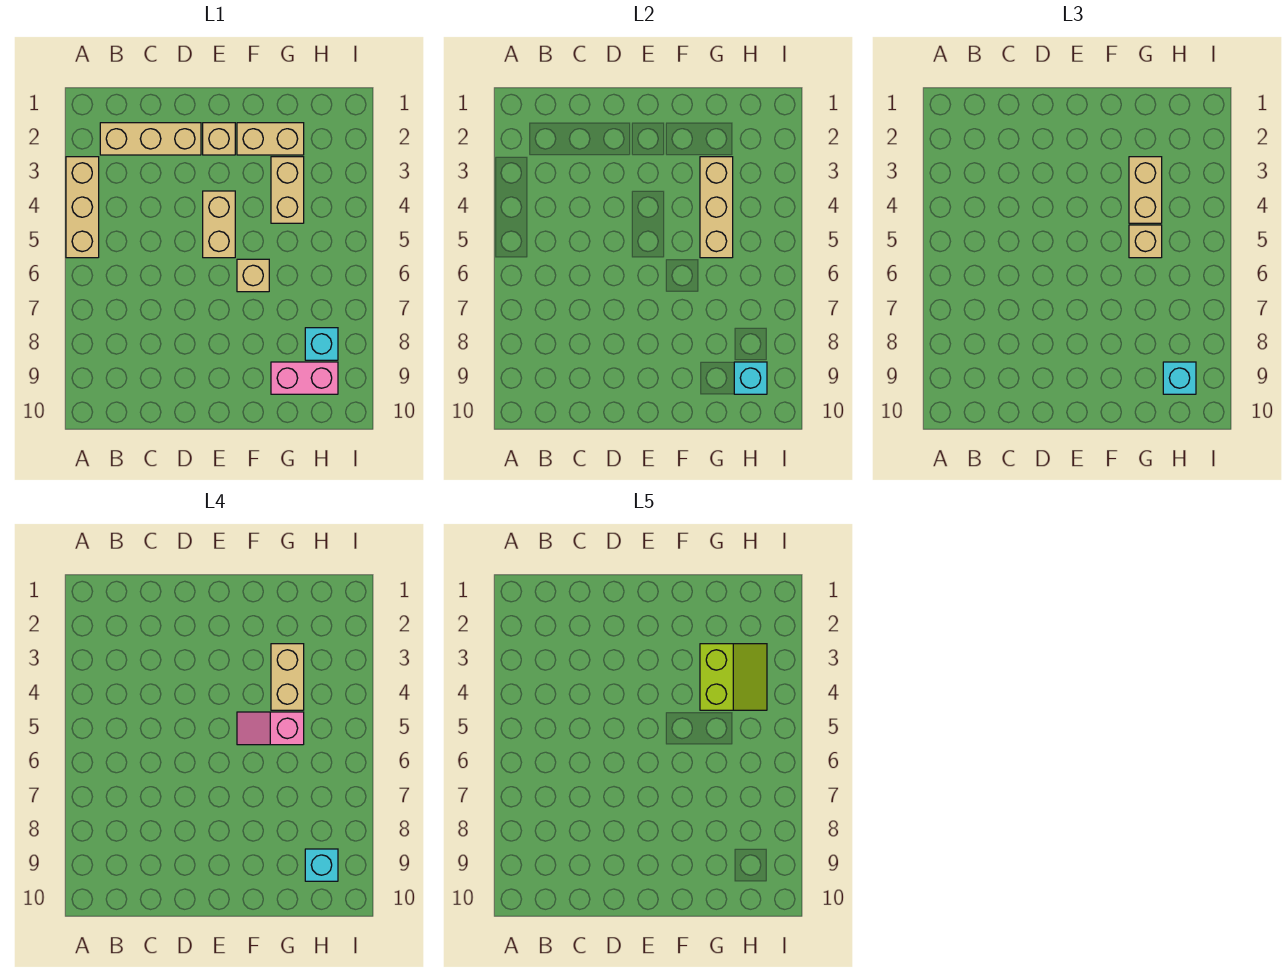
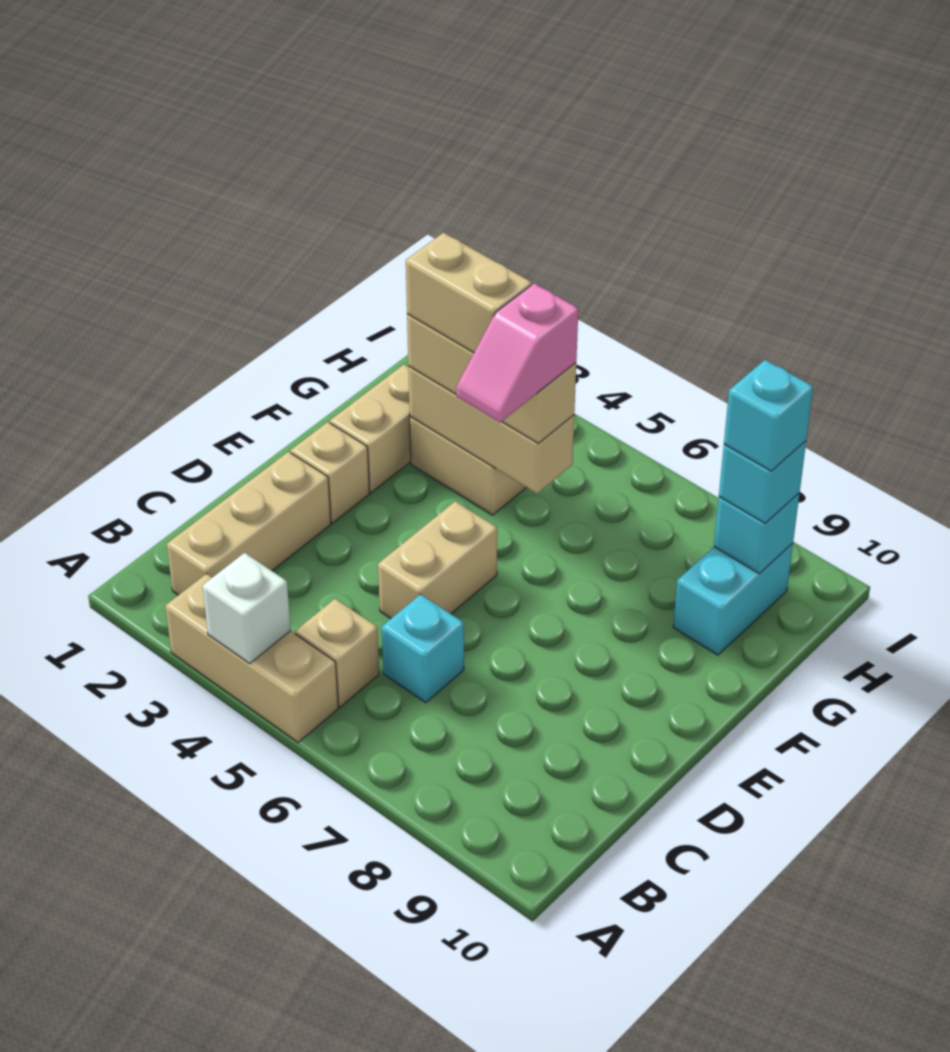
none -> white 1x1 brick [203,553,291,663]
tan 1x2 brick [203,191,235,258] -> tan 1x2 brick turned to [378,501,497,618]
tan 1x1 brick [237,259,269,292] -> tan 1x1 brick moved to [295,599,379,707]
lime 2x2 slope [700,644,767,710] -> none
pink 1x2 brick [271,362,338,394] -> cyan 1x2 brick [673,543,793,655]
cyan 1x1 brick [305,328,338,360] -> cyan 1x1 brick moved to [382,594,464,703]

